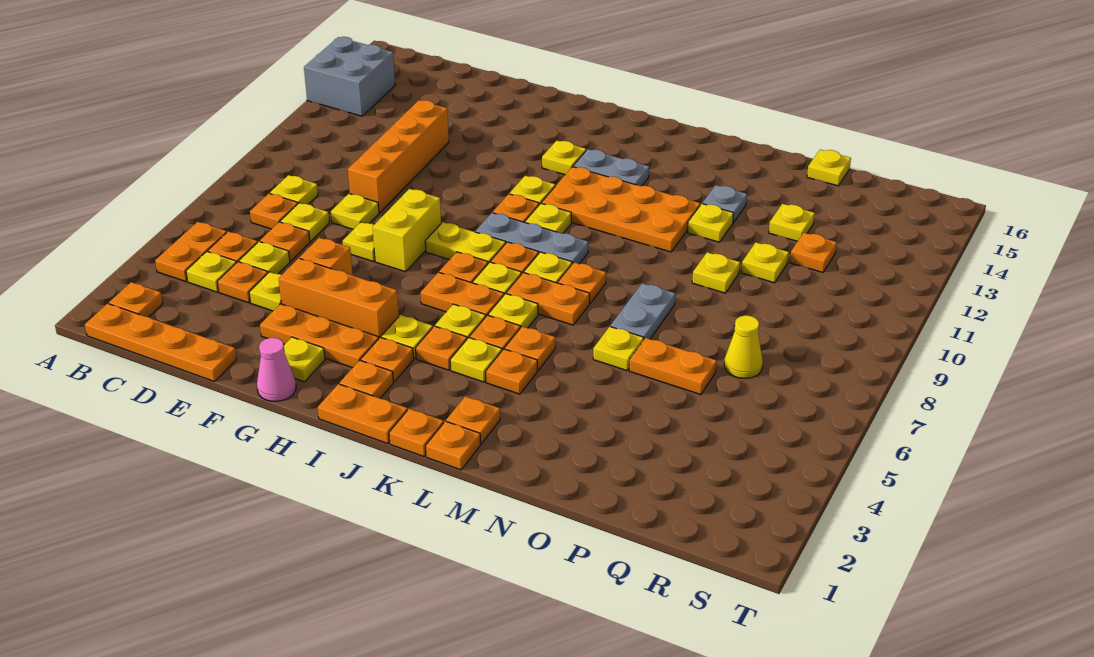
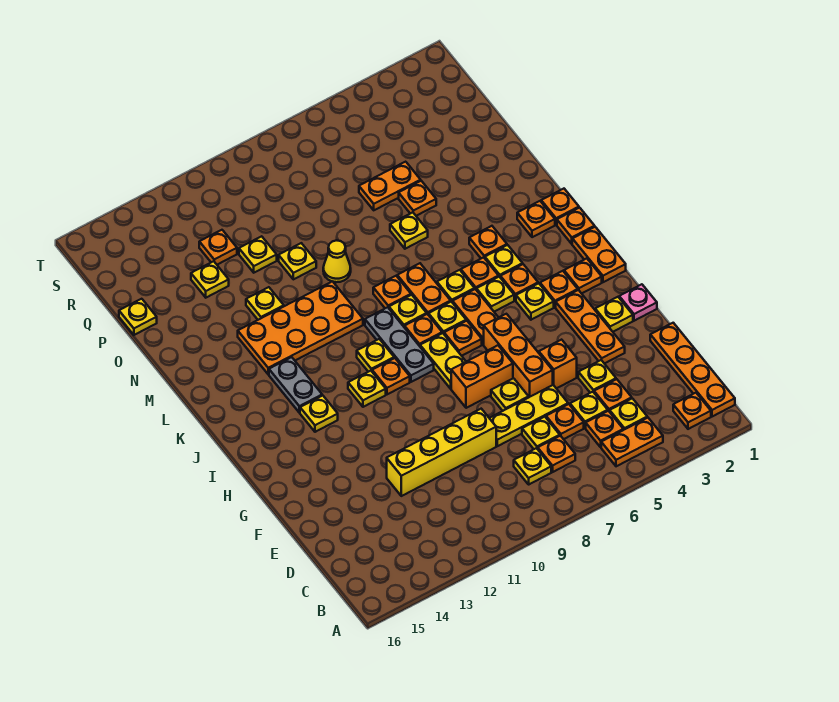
grey 2x2 brick [304,37,395,116] -> none
yellow 1x1 plate [331,194,379,229] -> yellow 1x3 plate [490,385,568,446]
orange 1x4 brick [348,100,449,213] -> yellow 1x4 brick [387,409,496,496]
orange 1x3 brick [279,258,399,338] -> orange 1x3 brick moved to [484,314,553,397]
pink 1x1 cone [257,338,296,401] -> pink 1x1 plate [619,284,657,321]
yellow 1x2 brick [373,189,441,272] -> orange 1x2 brick [451,345,513,408]
orange 2x4 plate [541,167,700,252] -> orange 2x4 plate turned to [238,281,363,374]
orange 1x1 plate [505,326,555,370] -> orange 1x1 plate moved to [399,181,436,216]
grey 1x2 plate [610,283,675,339] -> none
grey 1x1 plate [702,185,747,223] -> none
orange 1x2 plate [629,338,717,395] -> orange 1x2 plate turned to [359,162,421,210]
yellow 1x1 cone [724,315,763,378] -> yellow 1x1 cone moved to [323,240,351,282]

